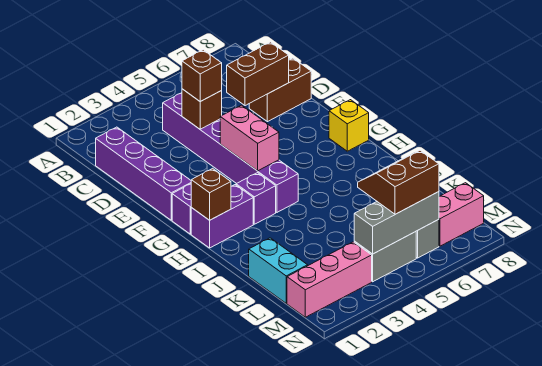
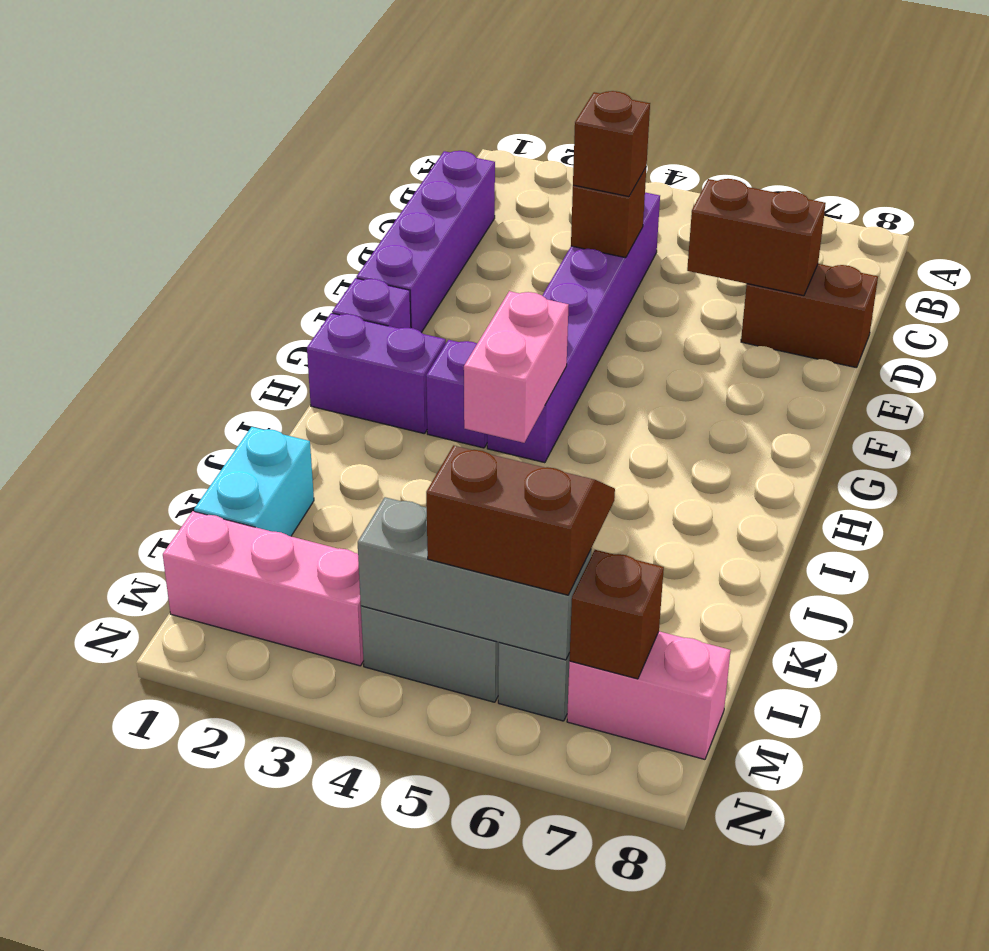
pink 1x2 brick [220,105,279,171] -> pink 1x2 brick moved to [464,291,569,443]
yellow 1x1 brick [329,100,369,151] -> none
brown 1x1 brick [191,168,231,220] -> brown 1x1 brick moved to [569,550,664,679]

